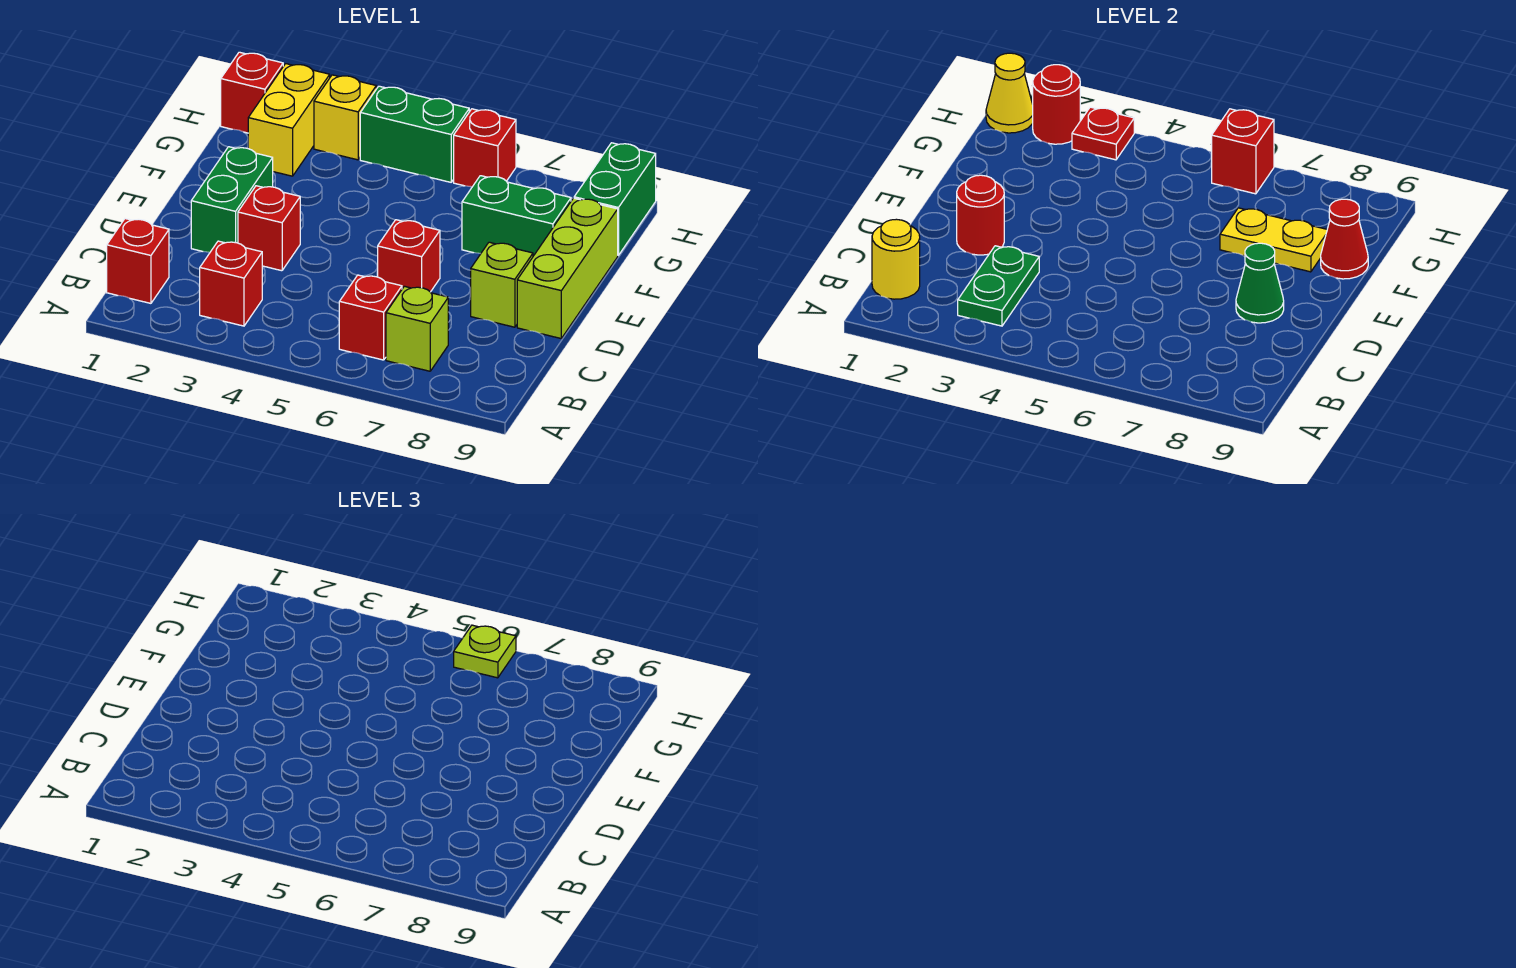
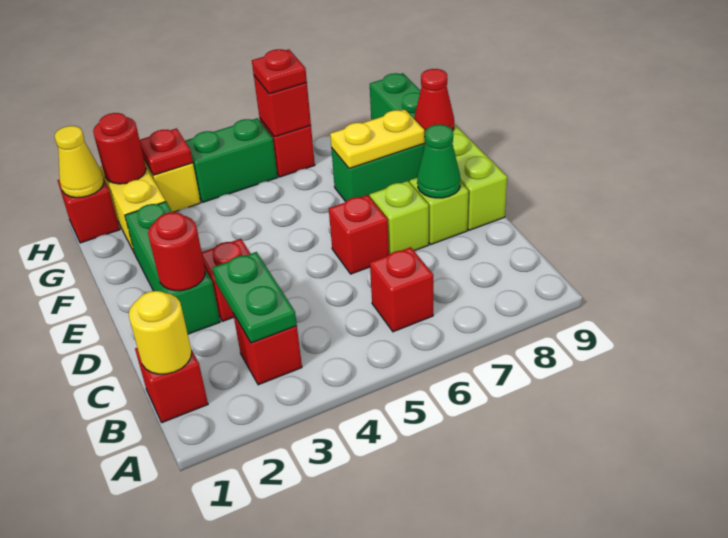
lime 1x1 brick [386,286,448,371] -> lime 1x1 brick moved to [370,181,429,255]
green 1x2 brick [191,147,273,252] -> green 1x3 brick [125,202,220,334]
lime 1x1 plate [454,625,516,678] -> red 1x1 plate [252,49,307,94]

